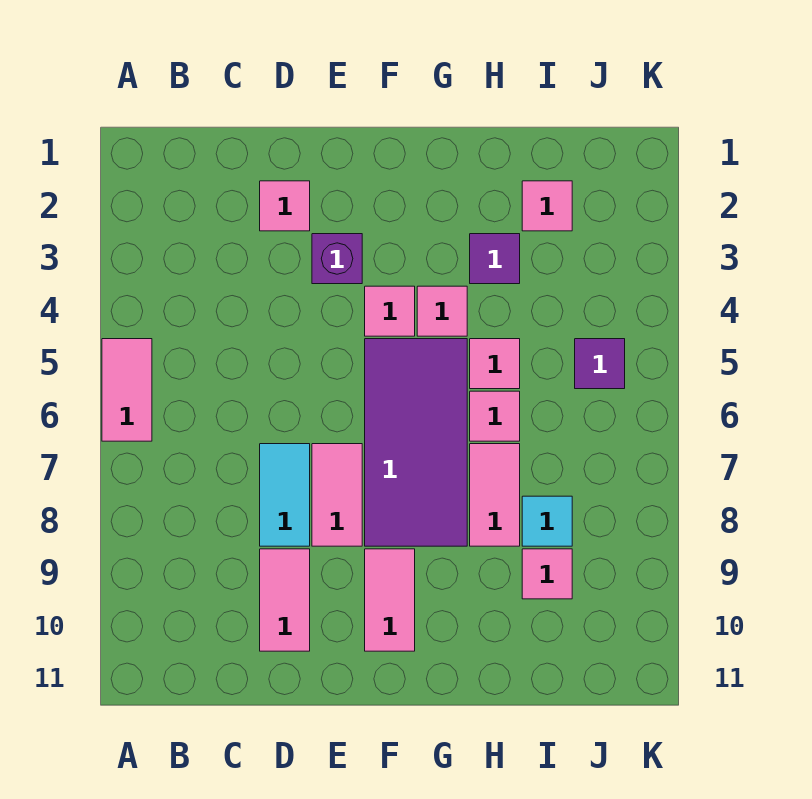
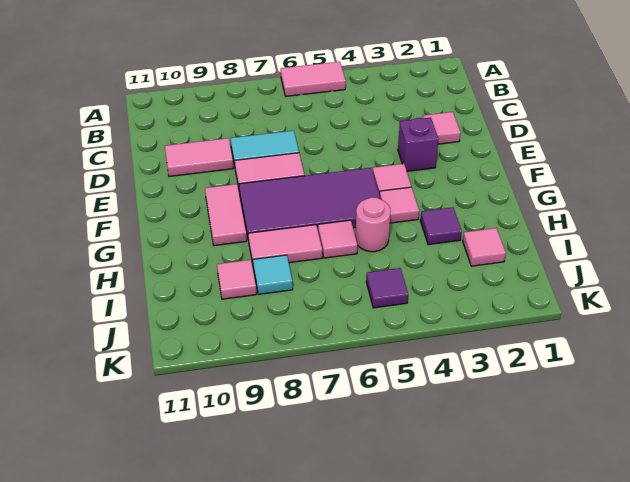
pink 1x2 tile [365,549,415,651] -> pink 1x2 tile turned to [205,184,247,246]
pink 1x1 tile [470,339,520,389] -> pink 1x1 round brick [355,197,390,252]

